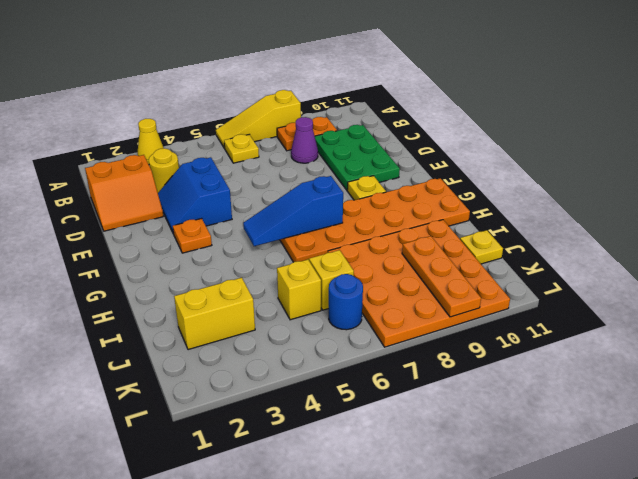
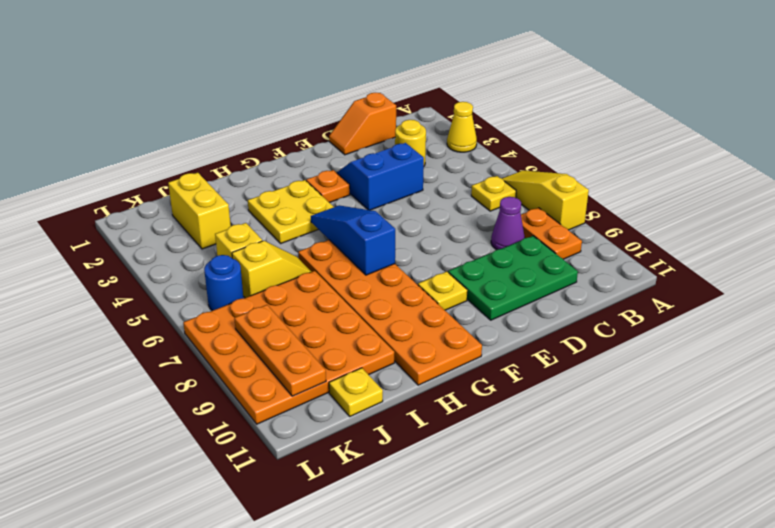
orange 2x2 slope [85,155,163,231] -> orange 1x2 slope [329,93,396,155]
none -> yellow 2x2 plate [248,180,333,243]
orange 1x3 plate [402,236,481,317] -> orange 1x3 plate turned to [234,305,326,396]

